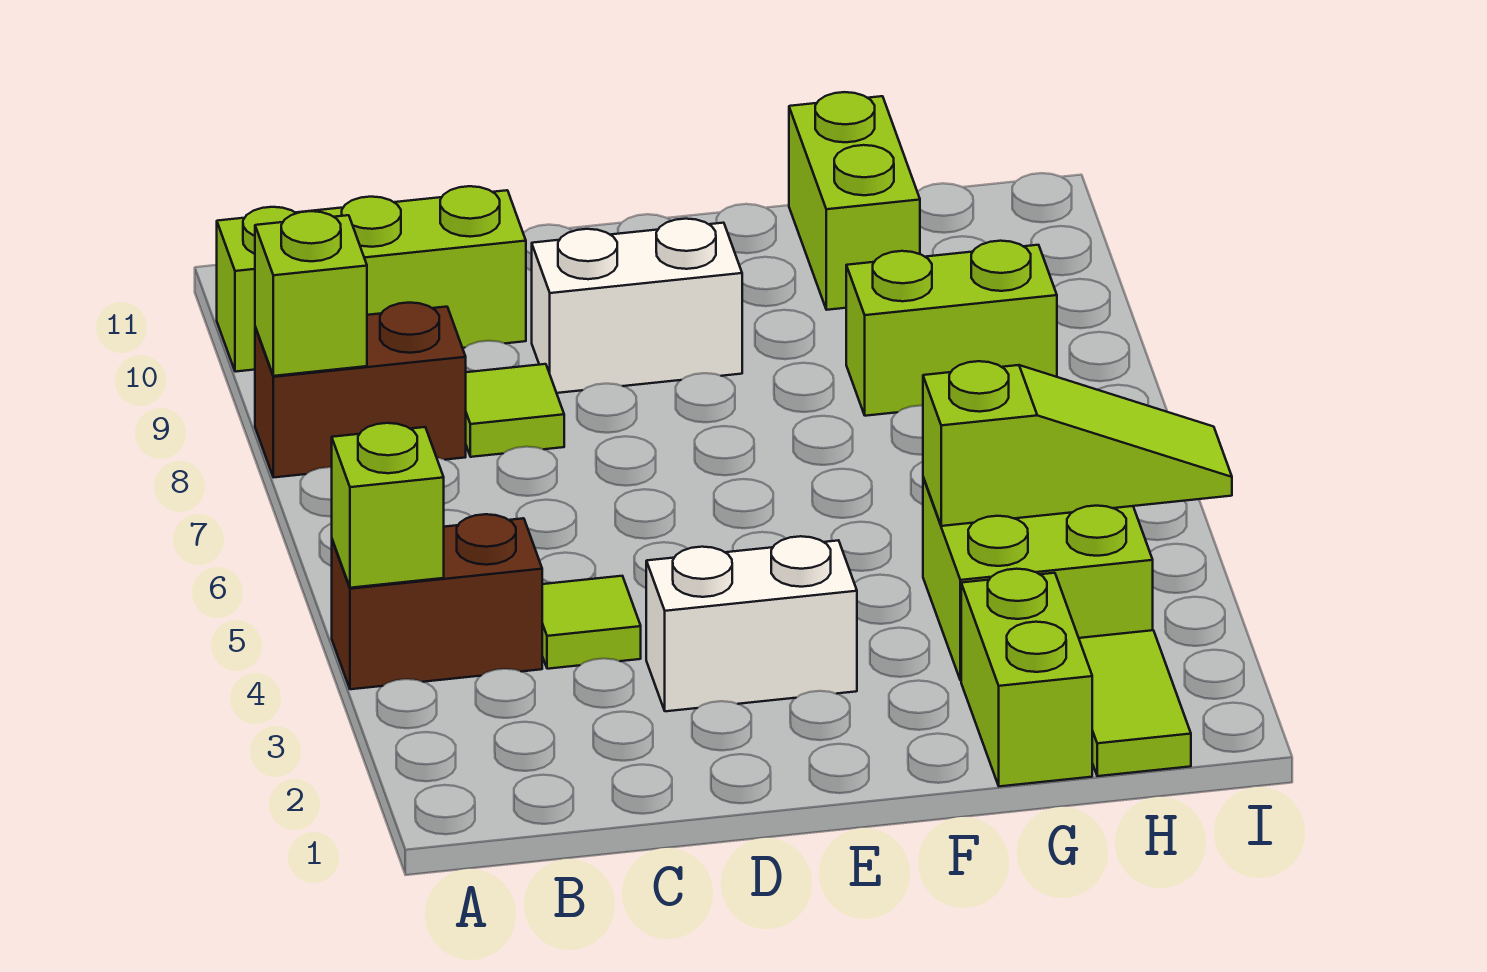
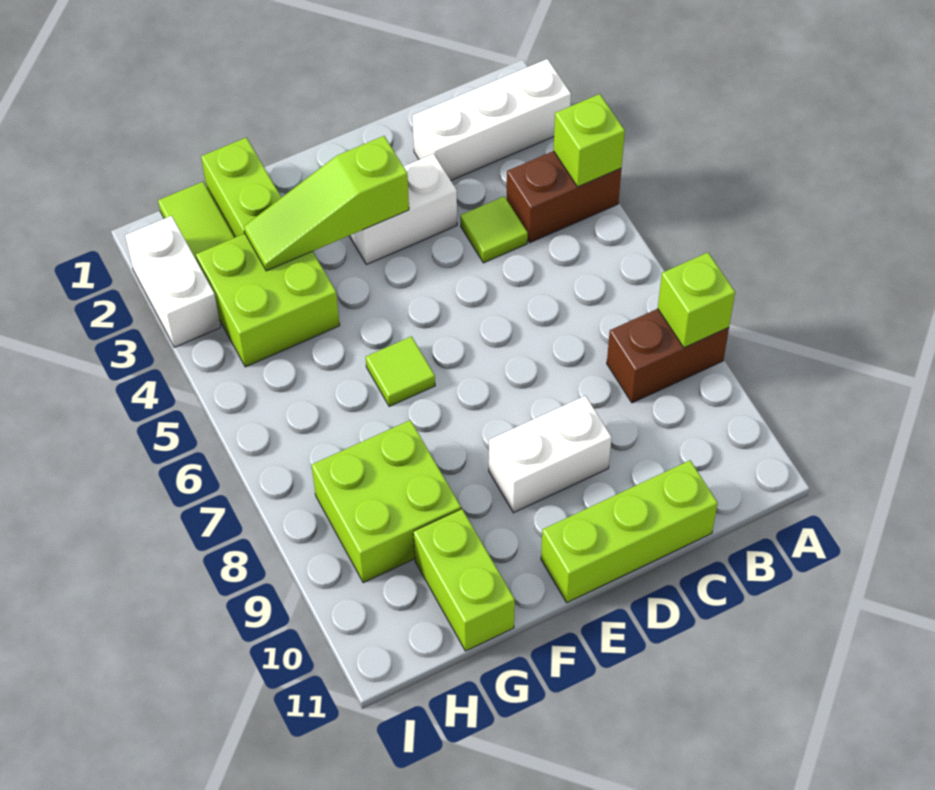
none -> white 1x3 brick [412,59,571,180]
lime 1x3 brick [217,186,526,372] -> lime 1x3 brick moved to [541,460,718,602]
lime 1x1 tile [466,364,564,457] -> lime 1x1 tile moved to [366,336,435,406]
lime 1x3 slope [923,361,1232,526] -> lime 1x3 slope moved to [244,136,409,271]
lime 1x2 brick [846,241,1057,416] -> lime 2x2 brick [312,420,461,583]
none -> white 1x2 brick [125,216,221,347]

